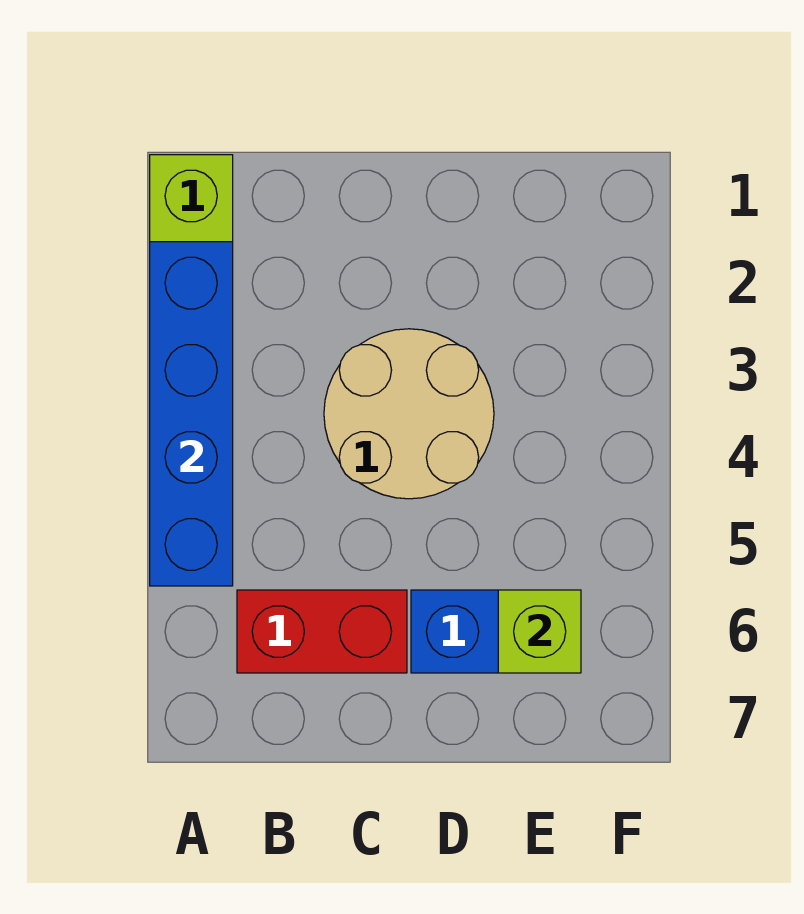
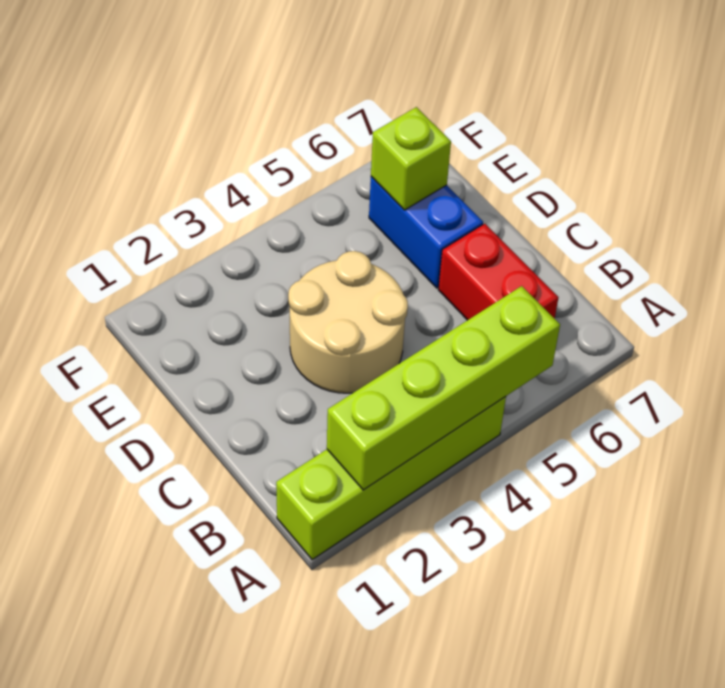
blue 1x4 brick [150,242,233,586] -> lime 1x4 brick [327,286,560,490]

